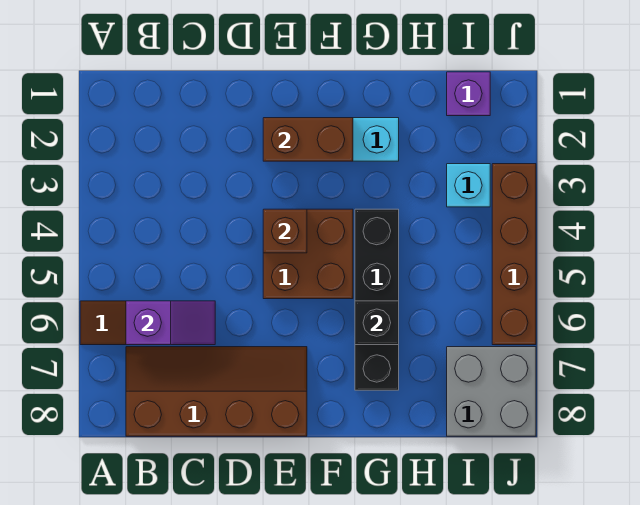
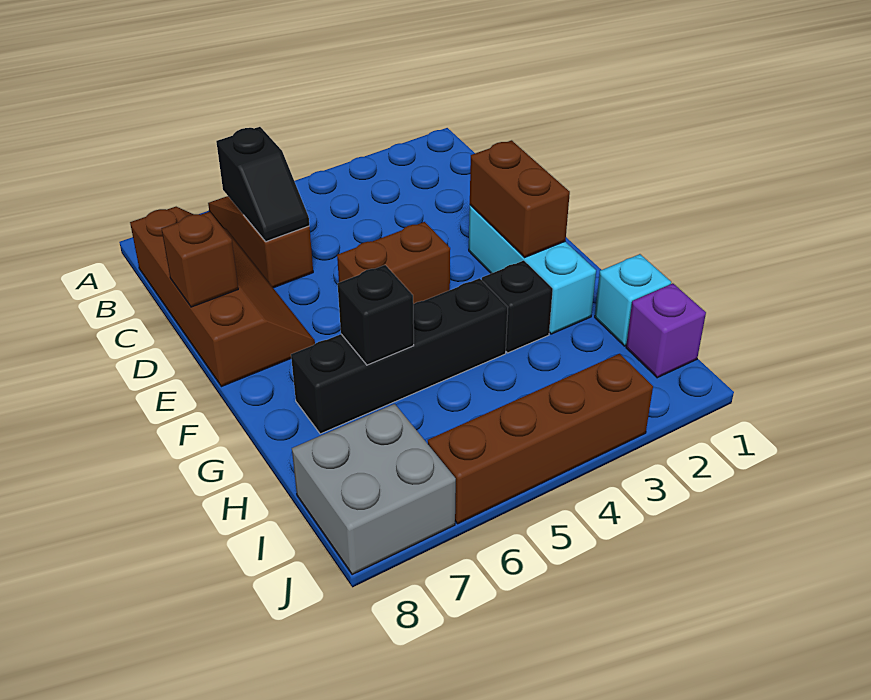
purple 1x2 slope [126,301,215,345] -> black 1x2 slope [216,127,309,242]
brown 2x2 brick [263,209,353,299] -> brown 1x2 brick [337,222,450,304]
brown 1x1 brick [263,209,307,253] -> brown 1x1 brick moved to [161,212,238,307]
none -> black 1x1 brick [482,261,553,353]
cyan 1x1 brick [447,164,490,207] -> cyan 1x1 brick moved to [595,254,671,346]

